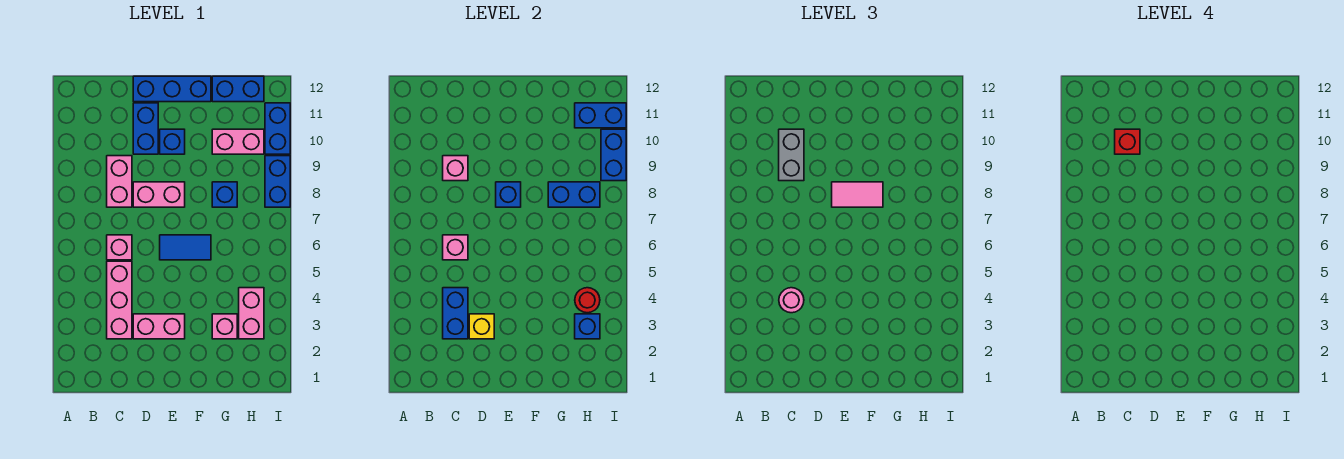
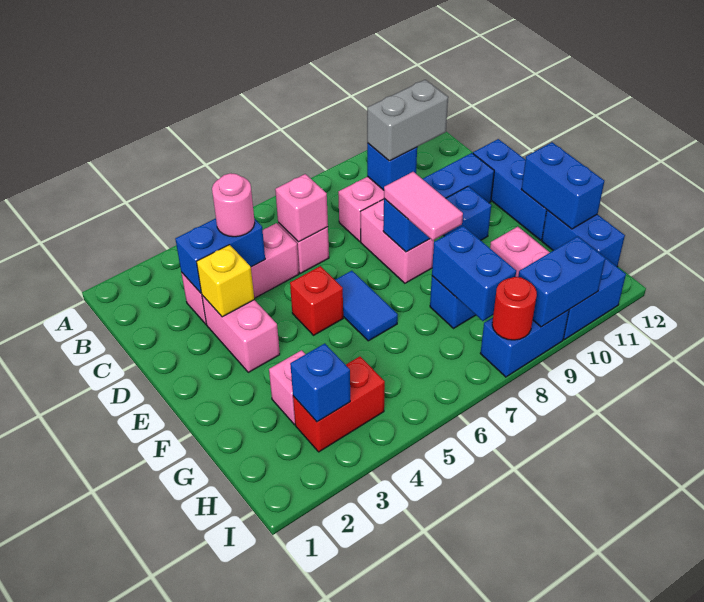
pink 1x1 brick [443,156,468,181] -> blue 1x1 brick [367,143,417,190]
red 1x1 brick [1115,129,1140,154] -> red 1x1 brick moved to [290,266,343,335]
pink 1x2 brick [239,288,264,339] -> red 1x2 brick [293,357,385,452]
red 1x1 round brick [575,288,600,313] -> red 1x1 round brick moved to [492,277,537,340]
blue 1x2 brick [575,103,626,128] -> blue 1x2 brick moved to [521,142,604,229]

